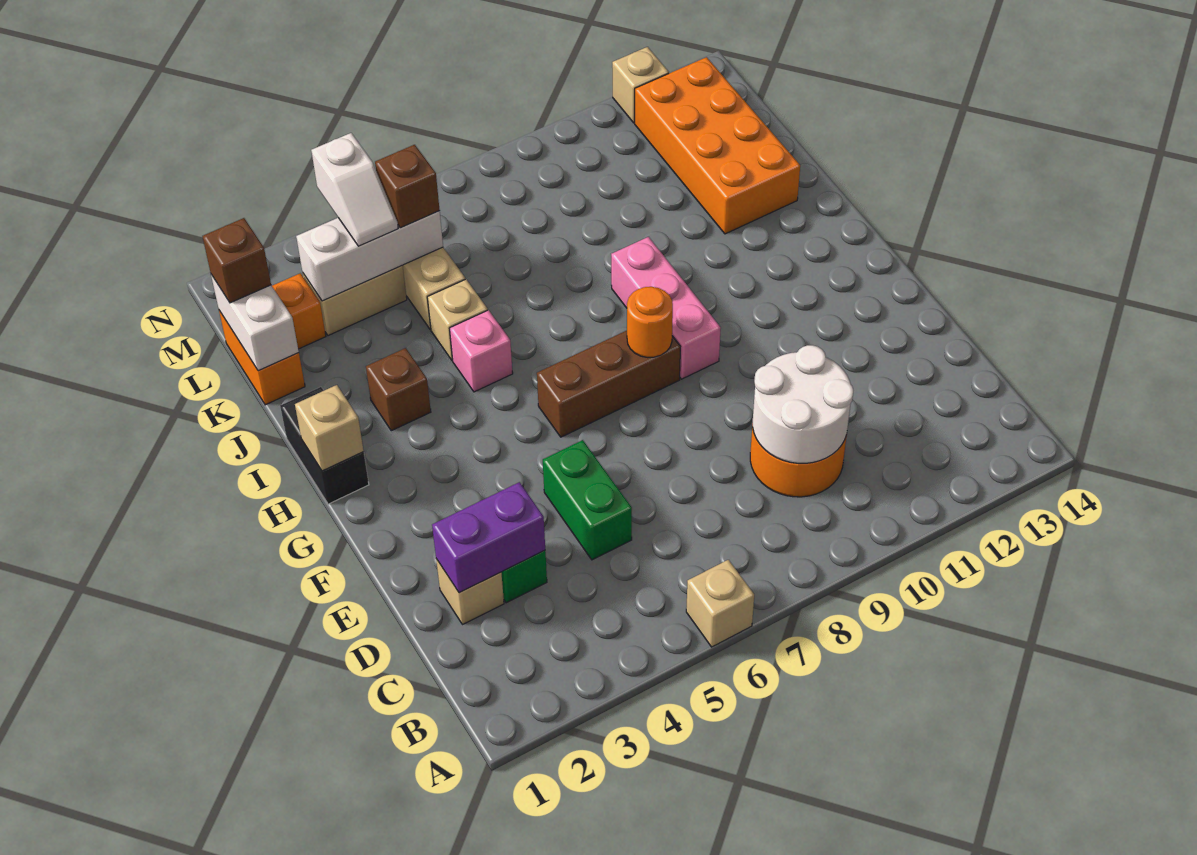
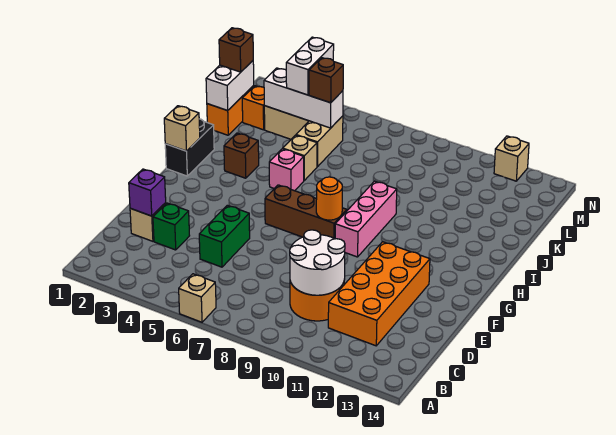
purple 1x2 brick [432,482,545,593] -> purple 1x1 brick [129,169,166,216]
orange 2x4 brick [635,57,800,234] -> orange 2x4 brick moved to [328,242,430,346]
white 1x2 slope [311,133,398,246] -> white 1x2 brick [286,37,334,95]

